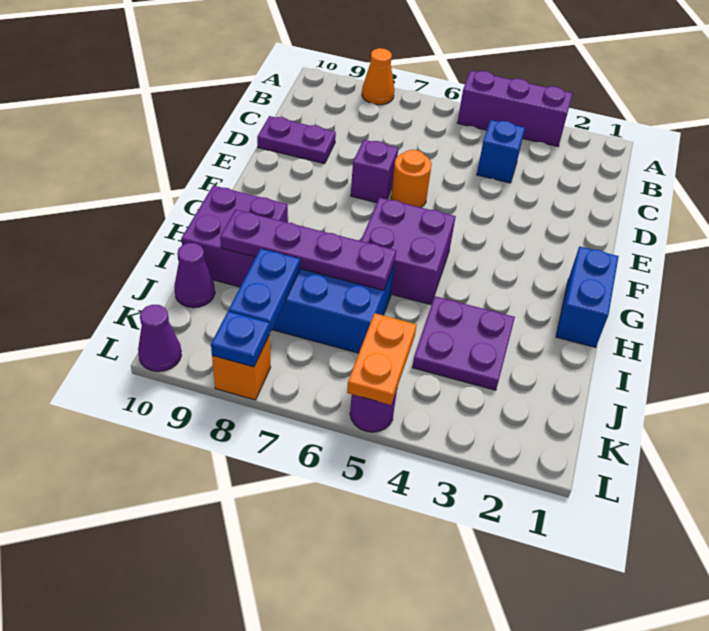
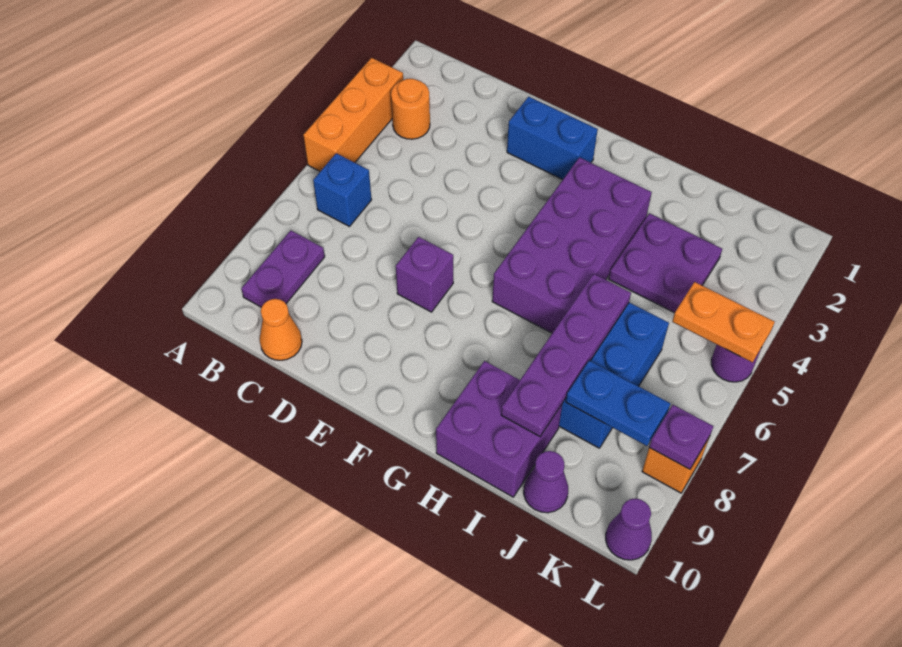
purple 1x3 brick [458,71,573,147] -> orange 1x3 brick [303,58,403,171]
orange 1x1 cone [362,48,395,105] -> orange 1x1 cone moved to [260,299,302,360]
blue 1x1 brick [477,120,525,183] -> blue 1x1 brick moved to [313,153,372,227]
purple 1x2 plate [257,116,336,164] -> purple 1x2 plate moved to [241,230,325,307]
orange 1x1 round brick [391,150,432,207] -> orange 1x1 round brick moved to [391,79,430,139]
blue 1x2 brick [556,246,619,348] -> blue 1x2 brick moved to [507,97,598,180]
purple 2x2 brick [361,198,456,305] -> purple 2x4 brick [492,158,652,333]
blue 1x1 plate [211,311,270,367] -> purple 1x1 plate [649,405,714,469]

